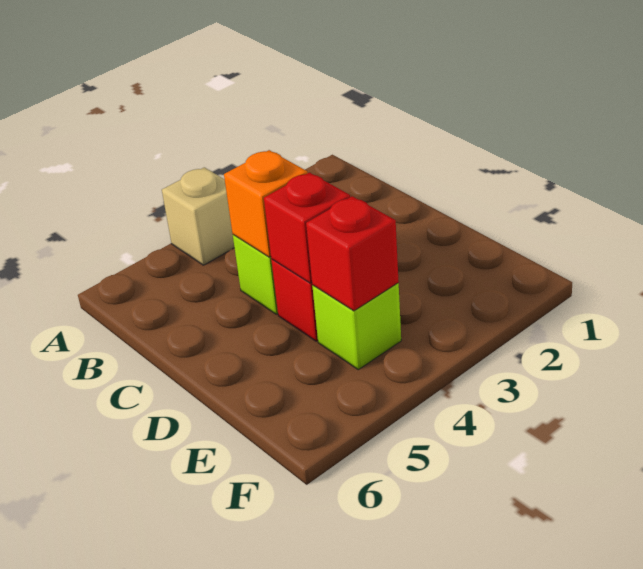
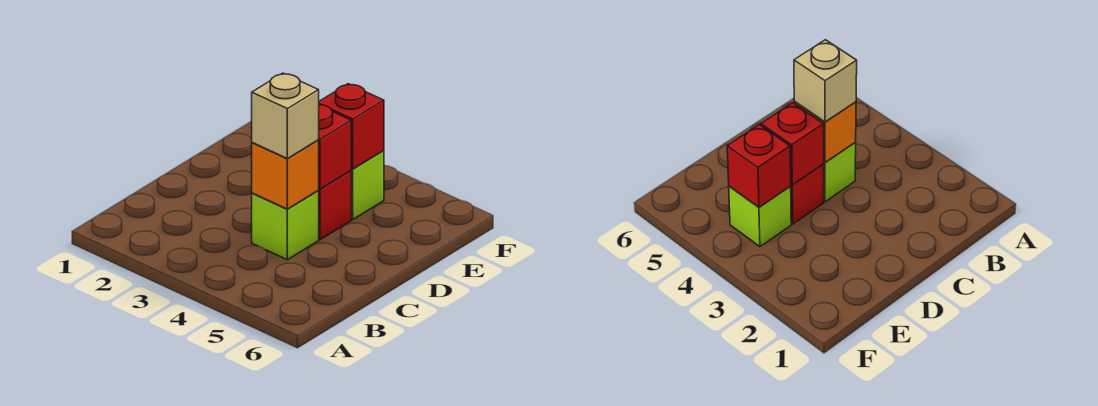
tan 1x1 brick [162,167,234,265] -> tan 1x1 brick moved to [252,73,319,159]

